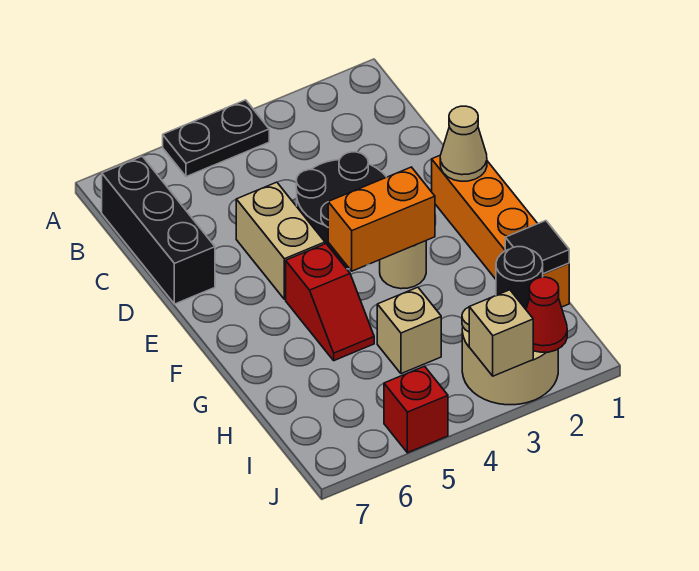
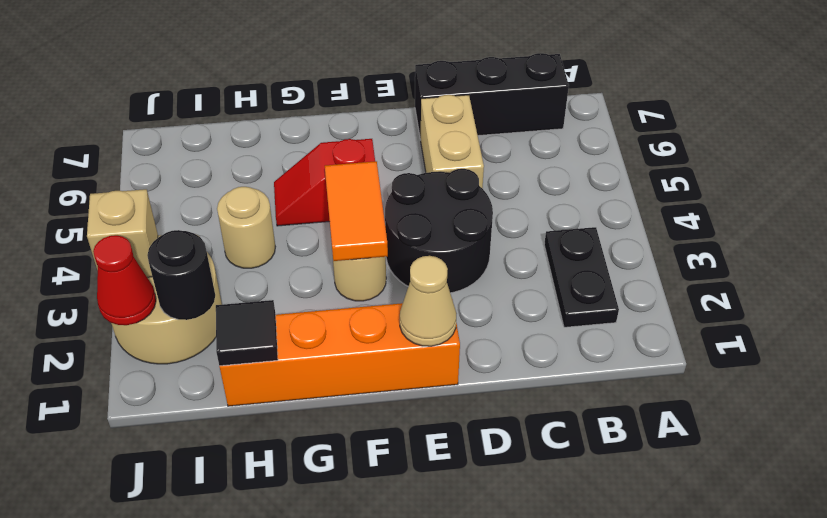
black 1x2 plate [163,100,269,177] -> black 1x2 plate moved to [544,227,619,327]
tan 1x2 brick [236,182,325,299] -> tan 1x2 brick turned to [421,95,484,188]
orange 1x2 brick [328,167,435,271] -> orange 1x2 tile [325,161,388,261]
tan 1x1 brick [377,287,441,374] -> tan 1x1 round brick [217,187,275,268]
red 1x1 brick [384,366,448,453] -> none

